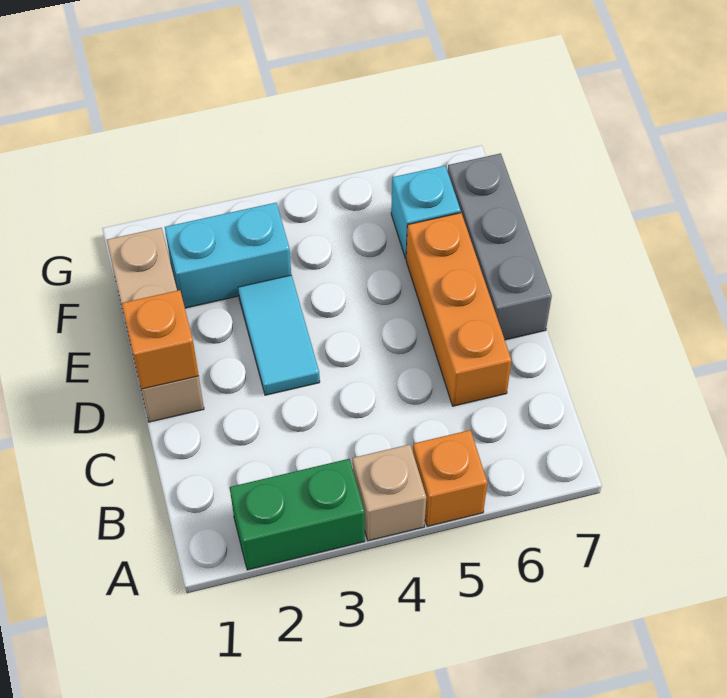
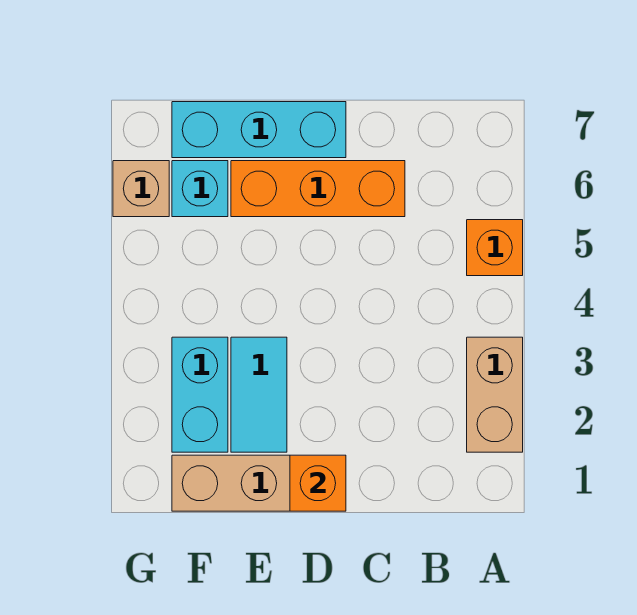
green 1x2 brick [230,459,365,570] -> tan 1x2 brick [467,337,523,452]
tan 1x1 brick [353,444,426,541] -> tan 1x1 brick moved to [113,161,169,217]
cyan 1x2 tile [238,275,320,395] -> cyan 1x2 tile turned to [231,337,287,452]
grey 1x3 brick [448,153,552,340] -> cyan 1x3 brick [172,102,346,158]

